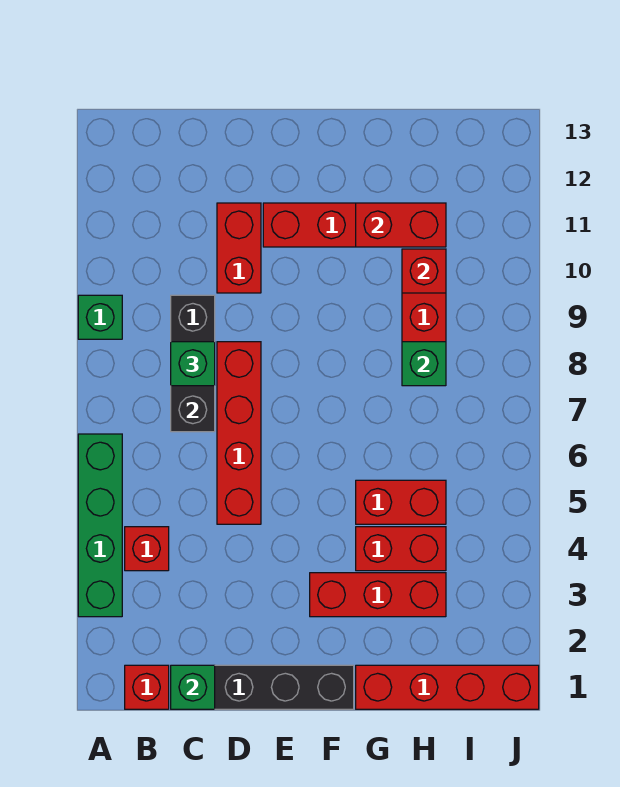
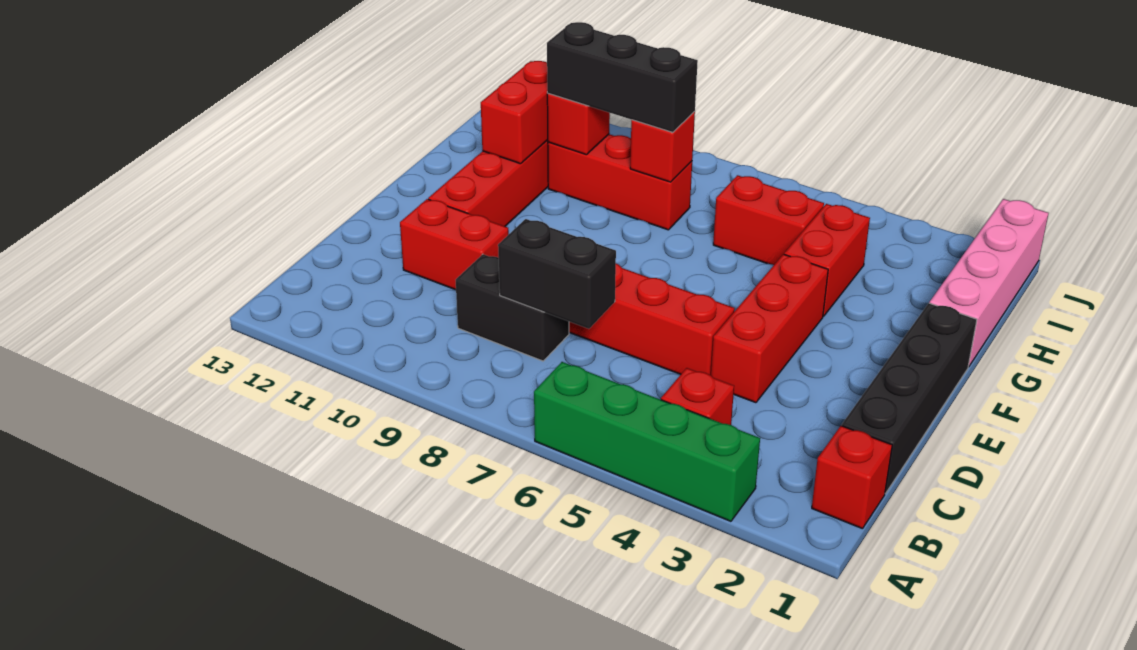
green 1x1 brick [78,295,122,339] -> none
green 1x1 brick [171,665,215,709] -> none
green 1x1 brick [171,342,215,386] -> none
red 1x3 brick [310,573,446,617] -> red 1x3 brick moved to [711,254,828,403]
red 1x4 brick [356,665,539,709] -> pink 1x4 brick [929,199,1048,367]
red 1x2 brick [356,480,446,524] -> red 1x2 brick turned to [713,175,824,265]
green 1x1 brick [402,342,446,386] -> red 1x1 brick [630,111,695,182]
none -> black 1x3 brick [547,22,698,132]

